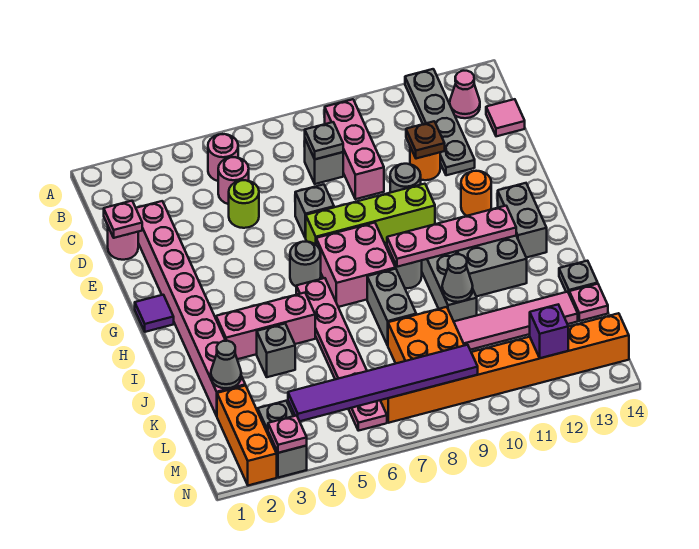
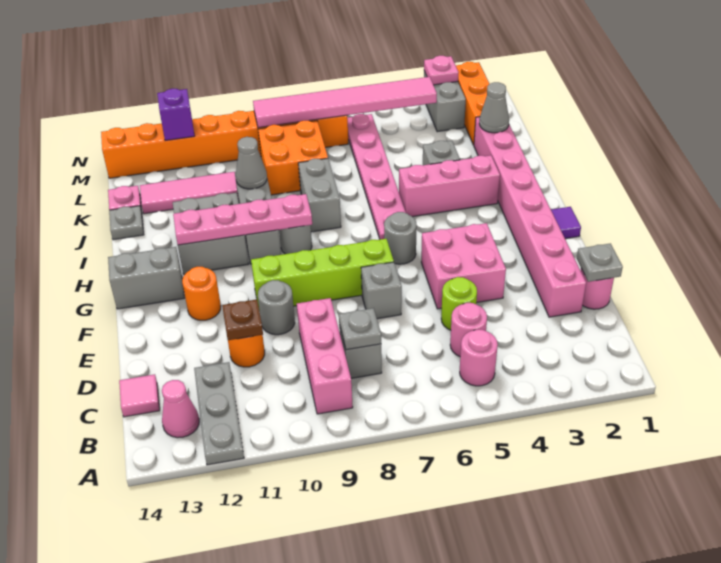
grey 1x4 plate [405,69,475,175] -> grey 1x3 plate [194,362,244,465]
pink 1x1 plate [104,201,142,238] -> grey 1x1 plate [577,243,623,282]
pink 2x2 brick [316,223,395,307] -> pink 2x2 brick moved to [421,223,506,309]
grey 1x2 brick [498,183,547,258] -> grey 1x2 brick turned to [108,247,184,309]
purple 1x6 tile [288,345,478,421] -> pink 1x6 tile [253,77,437,128]

